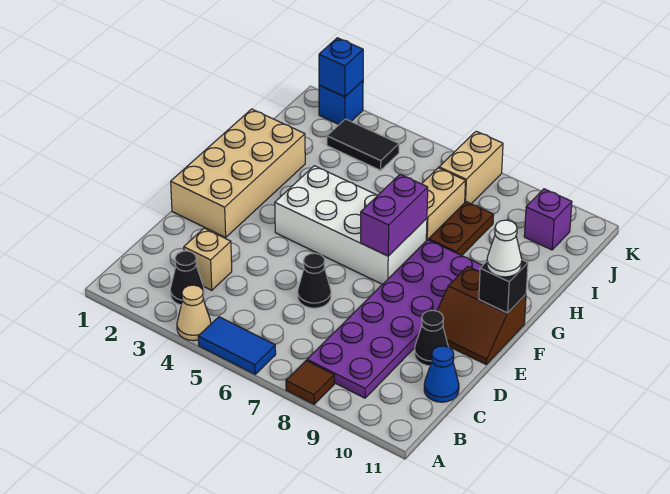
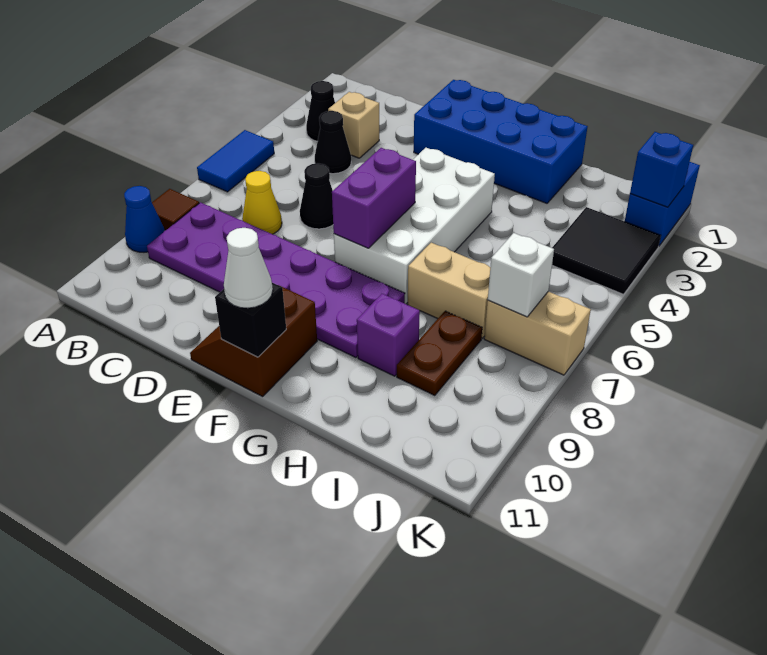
tan 1x1 cone [177,285,211,341] -> none
none -> yellow 1x1 cone [242,171,282,234]
blue 1x1 cone [424,346,459,402] -> blue 1x1 cone moved to [124,186,165,252]
black 1x1 cone [414,310,448,366] -> black 1x1 cone moved to [315,111,351,174]
tan 2x4 brick [171,109,305,237] -> blue 2x4 brick [414,80,588,203]
purple 1x2 brick [361,174,428,256] -> purple 1x2 brick turned to [332,148,416,248]
brown 1x2 plate [429,202,494,255] -> brown 1x2 plate turned to [397,311,482,396]
black 1x2 tile [327,119,399,170] -> black 2x2 tile [552,207,661,294]
none -> white 1x1 brick [488,233,554,317]
purple 1x1 brick [524,189,572,250] -> purple 1x1 brick moved to [357,294,420,376]
blue 1x1 brick [319,81,363,124] -> blue 1x2 brick [625,162,700,246]

